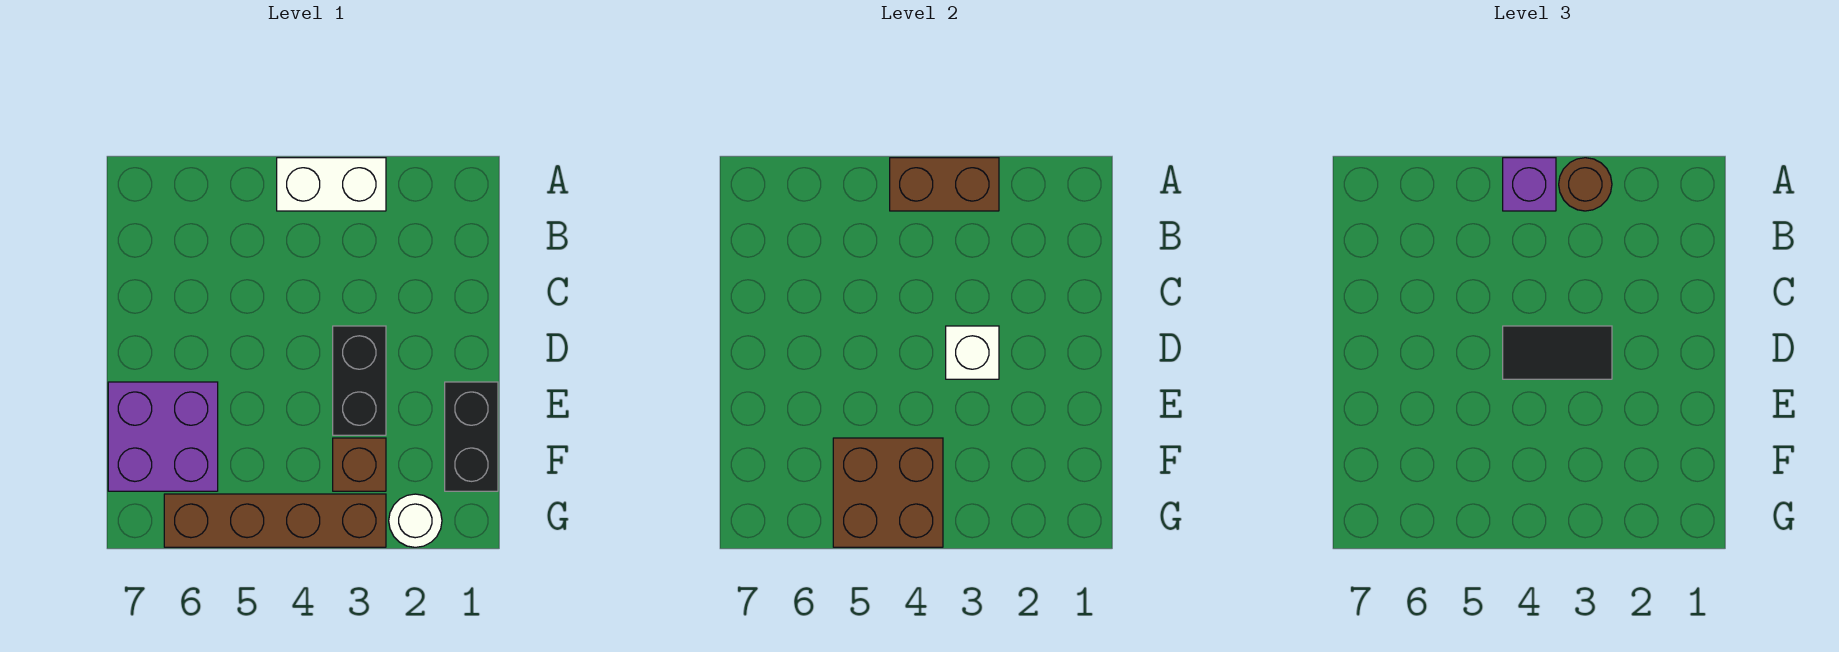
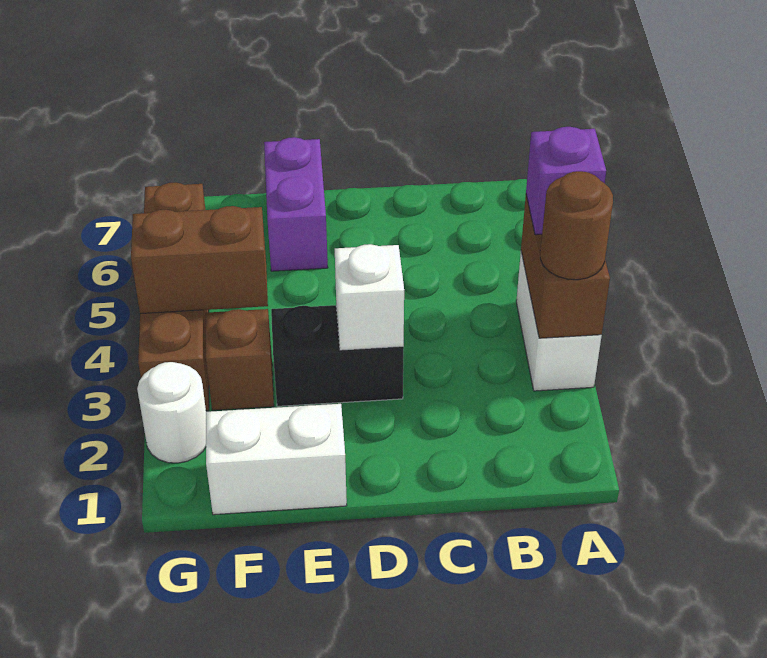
black 1x2 tile [1503,326,1612,379] -> none
black 1x2 brick [445,382,498,491] -> white 1x2 brick [206,404,347,515]
purple 2x2 brick [108,382,218,491] -> purple 1x2 brick [264,137,328,271]
brown 2x2 brick [833,438,943,547] -> brown 1x2 brick [131,206,268,314]

